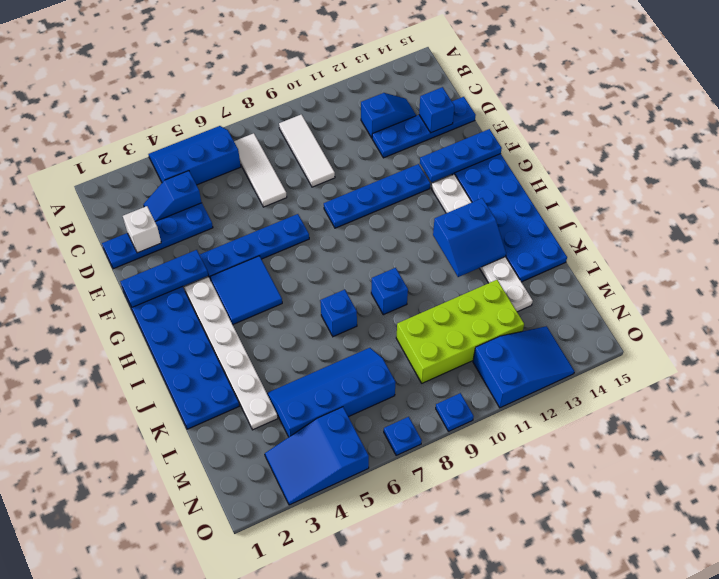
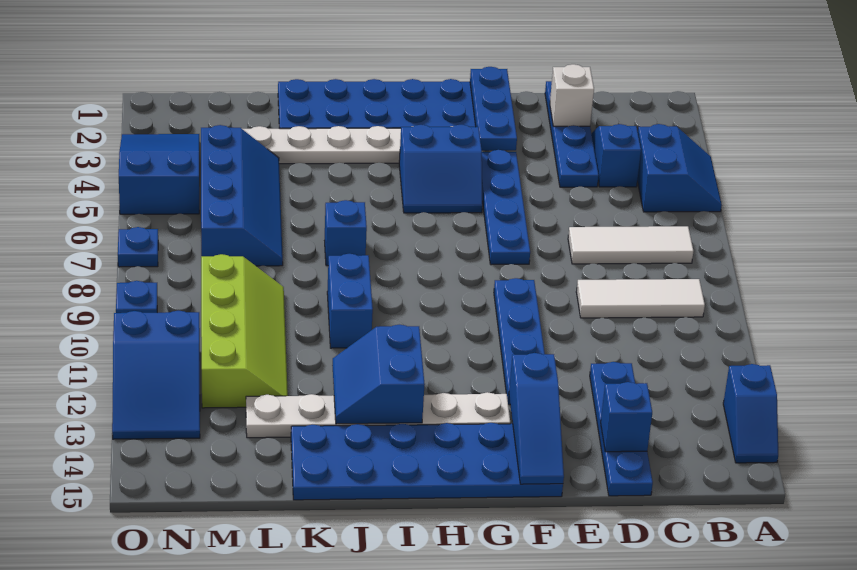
blue 2x3 slope [148,126,241,185] -> blue 2x2 slope [637,124,722,212]
blue 1x2 slope [361,93,416,138] -> blue 1x2 slope moved to [723,364,778,463]
blue 1x3 plate [420,129,502,182] -> blue 1x3 slope [509,353,564,484]
blue 2x2 tile [210,256,282,324] -> blue 2x2 slope [399,125,482,213]
blue 1x1 brick [371,268,408,315] -> blue 1x2 brick [327,254,373,348]
lime 2x4 brick [396,280,524,383] -> lime 2x4 slope [201,254,288,408]

